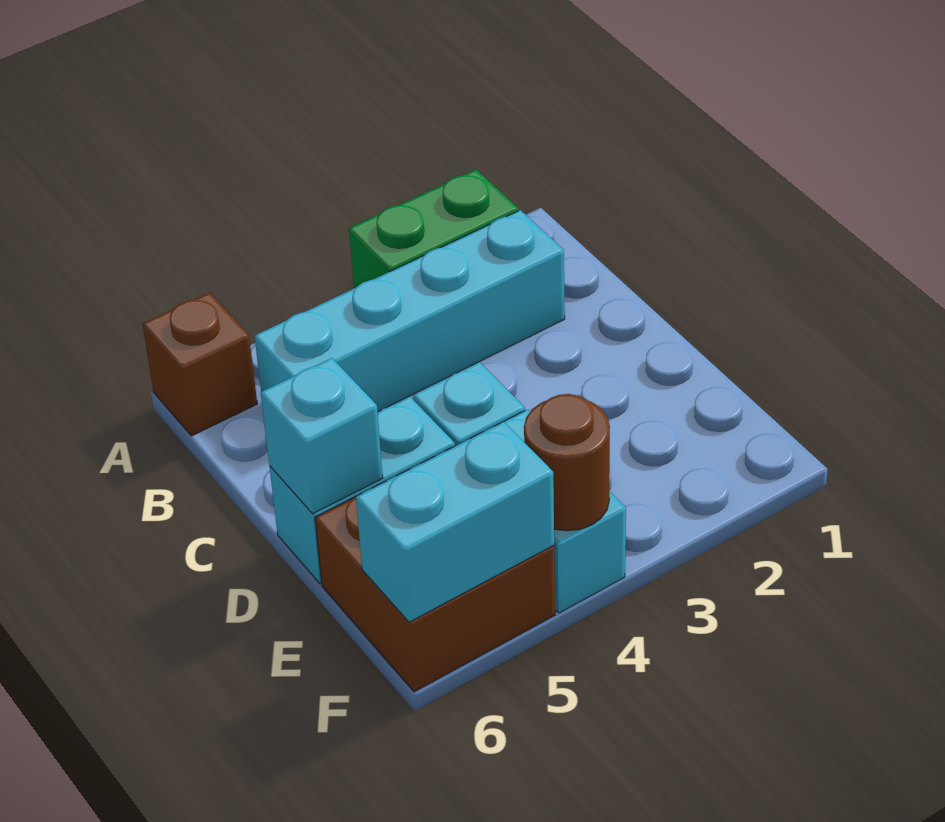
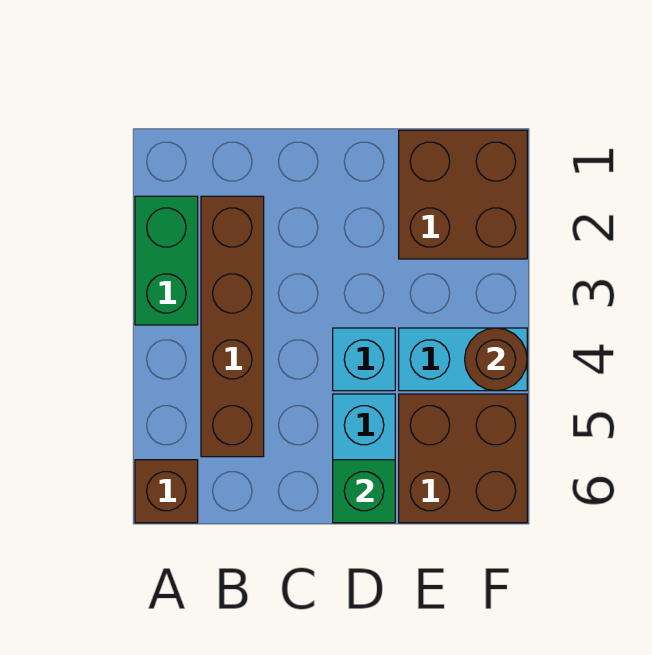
cyan 1x4 brick [255,210,565,412] -> brown 1x4 brick [201,196,264,457]
cyan 1x1 brick [261,358,383,514] -> green 1x1 brick [333,460,395,523]
none -> brown 2x2 brick [399,130,527,259]
cyan 1x2 brick [356,422,554,622] -> none

